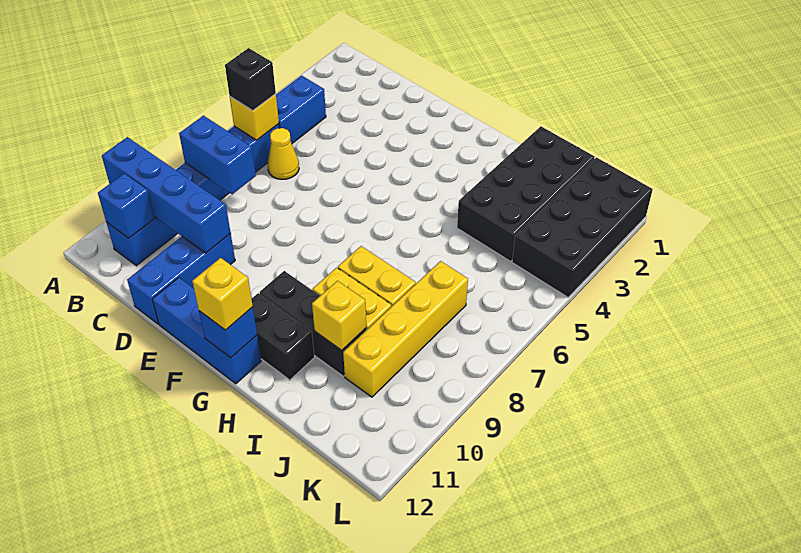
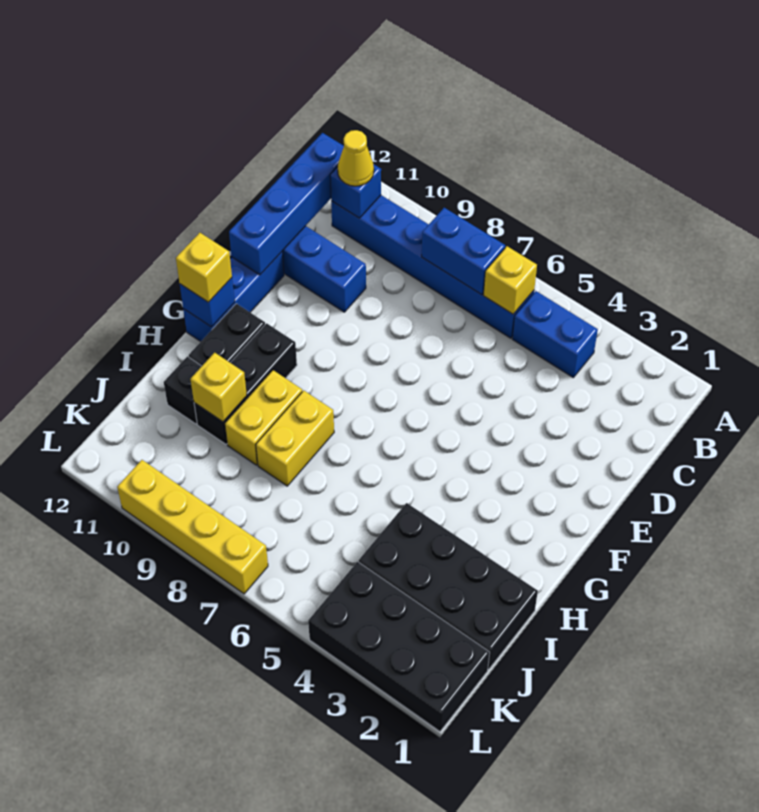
blue 1x4 brick [102,137,231,253] -> blue 1x4 brick moved to [229,133,344,275]
black 1x1 brick [225,48,276,111] -> black 1x1 brick moved to [164,356,202,424]
blue 1x2 brick [179,116,256,194] -> blue 1x2 brick turned to [422,208,505,295]
yellow 1x1 cone [268,128,299,179] -> yellow 1x1 cone moved to [338,130,374,186]
yellow 1x4 brick [343,261,468,397] -> yellow 1x4 brick moved to [117,460,268,594]

